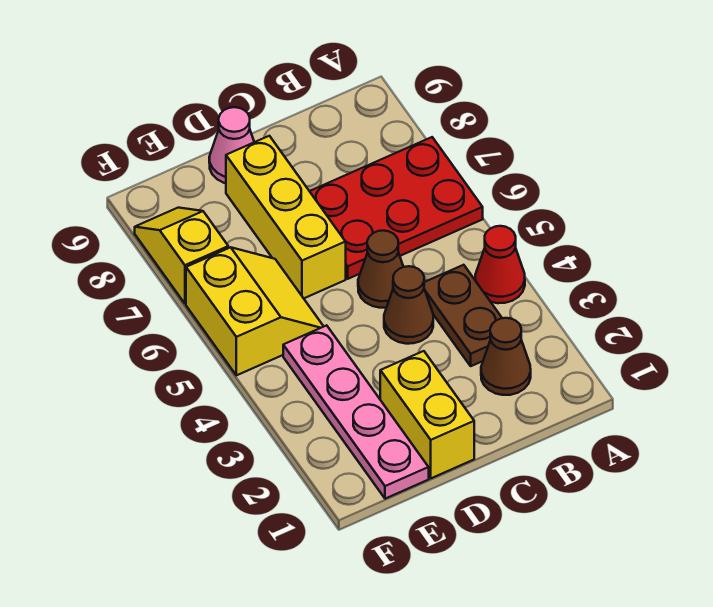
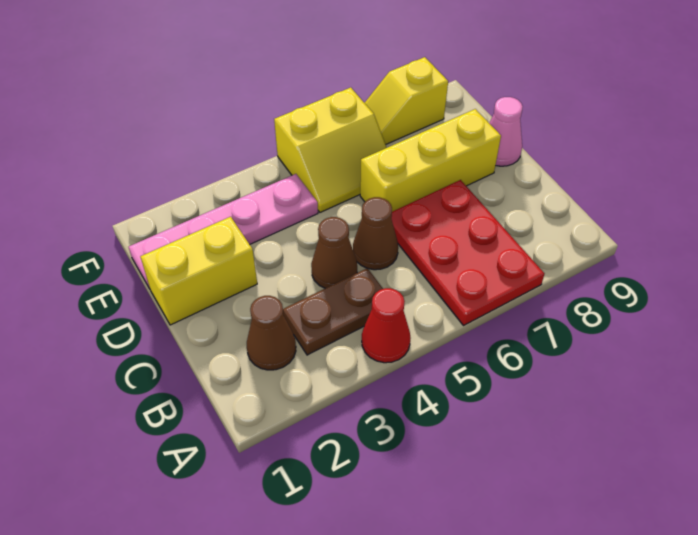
yellow 1x2 slope [135,208,228,304] -> yellow 1x2 slope turned to [365,57,448,145]

